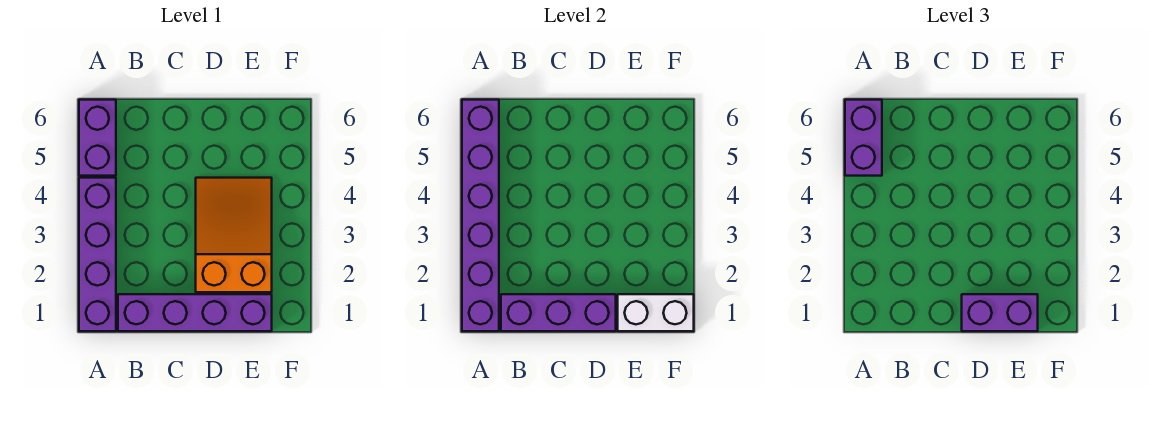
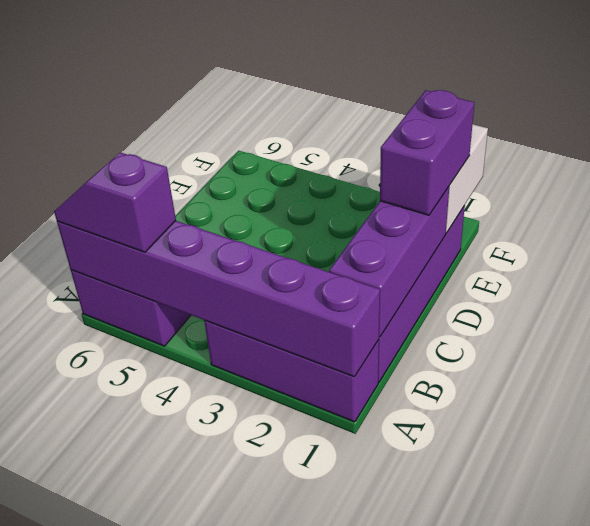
purple 1x4 brick [79,178,116,331] -> purple 1x3 brick [204,320,379,422]
purple 1x2 brick [845,100,882,176] -> purple 1x2 slope [54,153,176,252]
orange 2x3 slope [196,178,272,292] -> none

